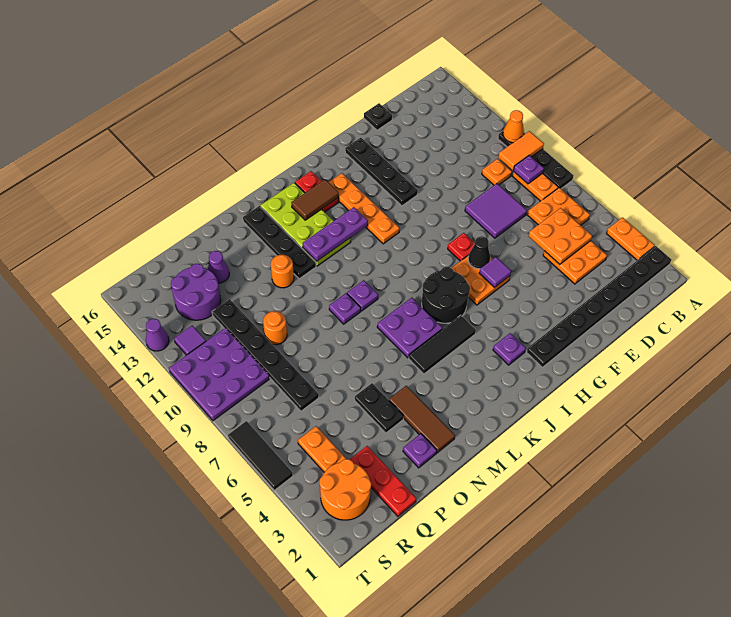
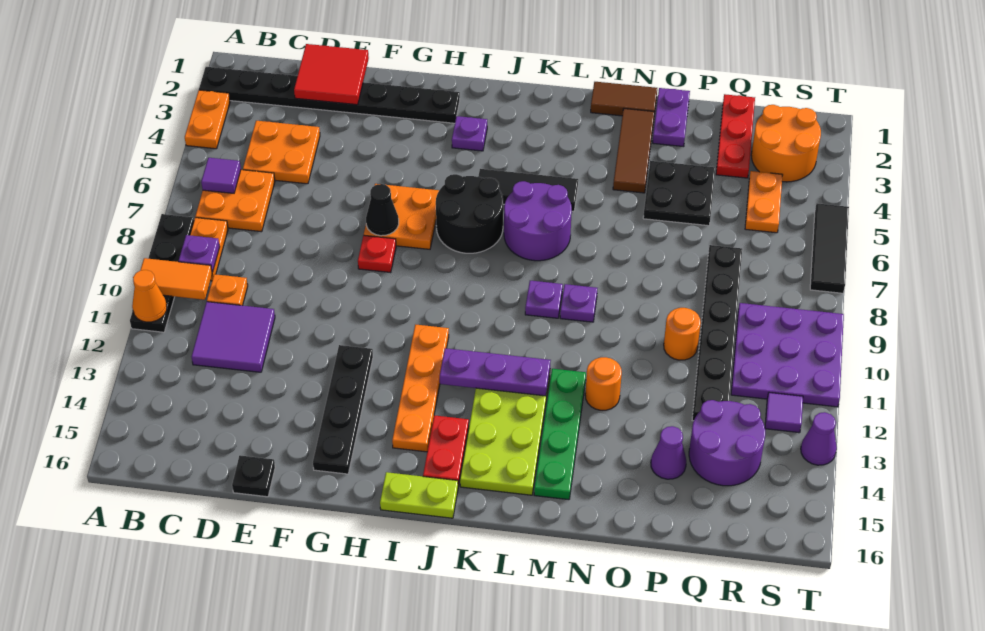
orange 2x2 plate [529,208,592,264] -> none
none -> red 2x2 tile [294,44,369,105]
purple 2x2 tile [465,184,527,238] -> purple 2x2 tile moved to [192,302,275,372]
purple 1x1 tile [479,257,511,288] -> purple 1x1 tile moved to [201,158,241,193]
none -> lime 1x2 plate [380,472,458,518]
brown 1x2 tile [291,180,339,220] -> brown 1x2 tile moved to [591,82,657,116]
purple 2x2 plate [377,298,443,358] -> purple 2x2 round brick [504,181,572,261]
black 1x4 plate [243,206,316,279] -> green 1x4 plate [534,369,586,500]
purple 1x1 plate [403,434,437,468] -> purple 1x2 plate [653,88,690,147]
black 1x2 plate [355,383,404,433] -> black 2x2 plate [643,161,715,226]

